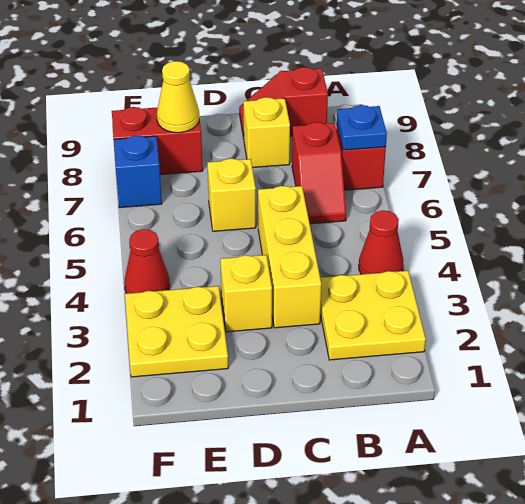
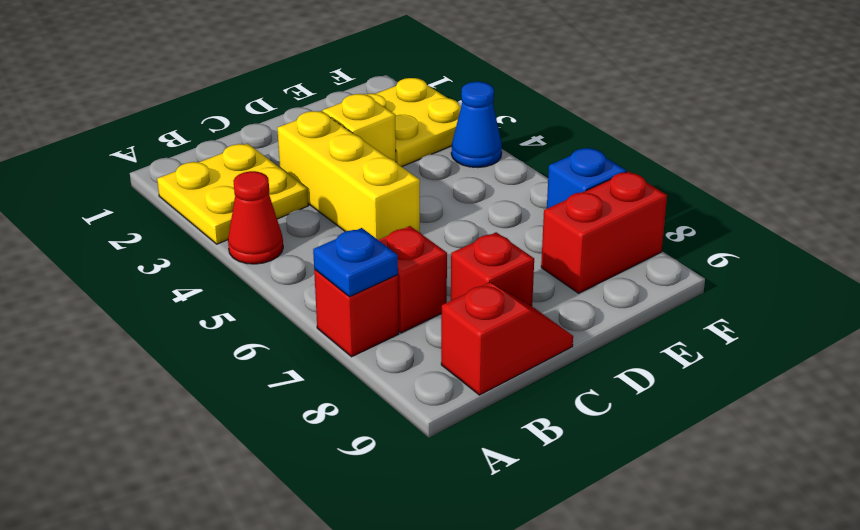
yellow 1x1 brick [243,97,290,168] -> red 1x1 brick [451,232,534,306]
yellow 1x1 brick [208,159,256,231] -> none
yellow 1x1 cone [157,61,199,133] -> none
red 1x1 cone [124,229,170,293] -> blue 1x1 cone [451,82,502,167]

